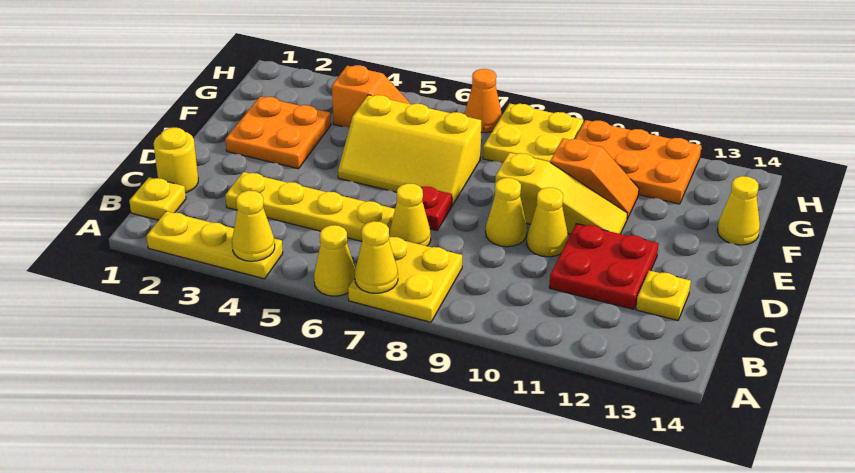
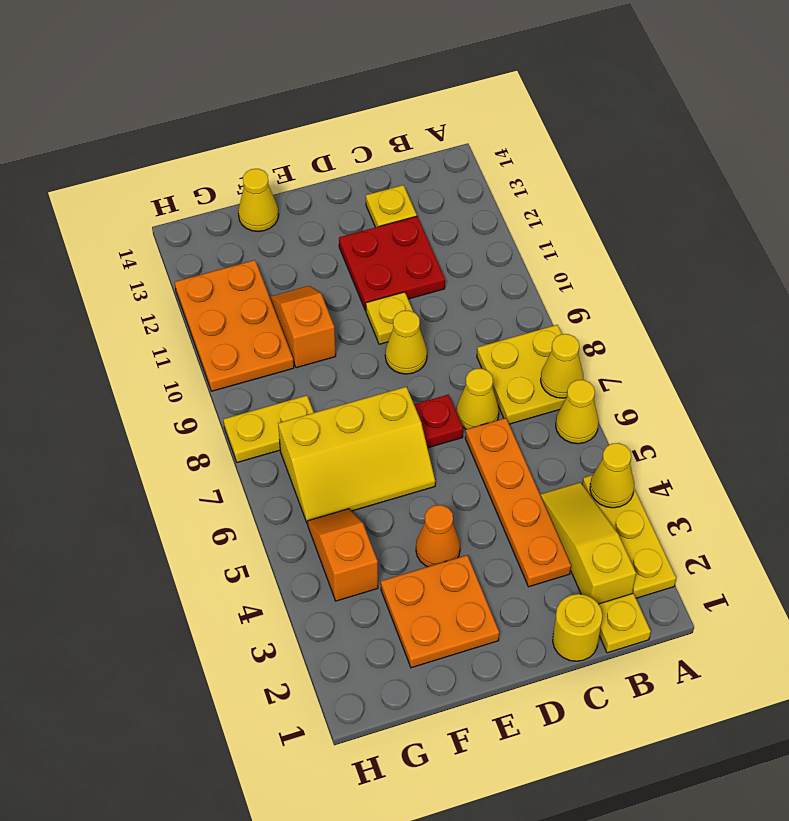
yellow 1x4 plate [225,172,395,241] -> orange 1x4 plate [465,418,571,587]
yellow 1x1 cone [527,188,568,257] -> yellow 1x1 plate [366,292,413,344]
yellow 2x3 slope [338,95,481,206] -> yellow 2x3 slope turned to [278,387,435,524]
yellow 1x3 slope [495,153,628,234] -> yellow 1x3 slope moved to [540,482,636,604]
yellow 2x2 plate [483,103,583,163] -> yellow 1x2 plate [223,395,314,462]
orange 1x1 cone [465,69,502,133] -> orange 1x1 cone moved to [416,505,460,567]

